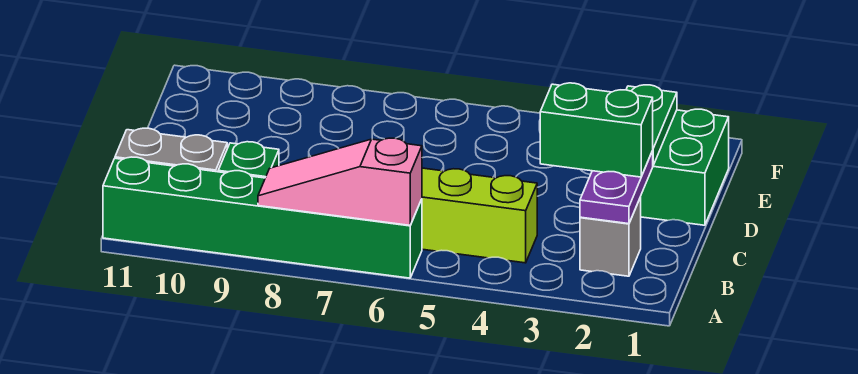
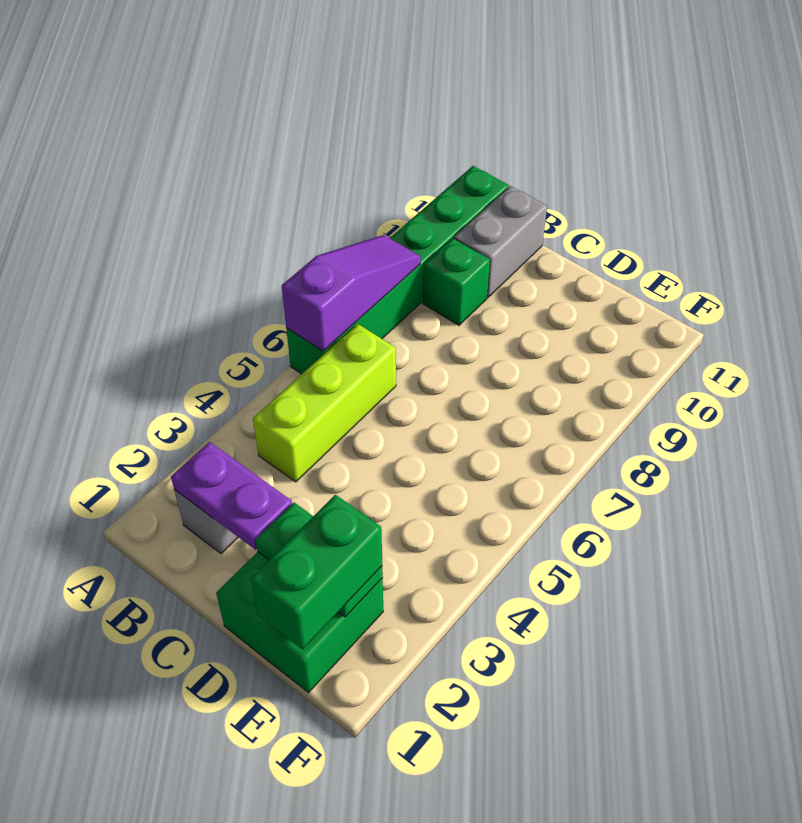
pink 1x3 slope [258,138,422,225] -> purple 1x3 slope [282,235,421,351]
green 1x2 brick [540,83,653,177] -> green 1x2 brick moved to [251,495,382,649]

